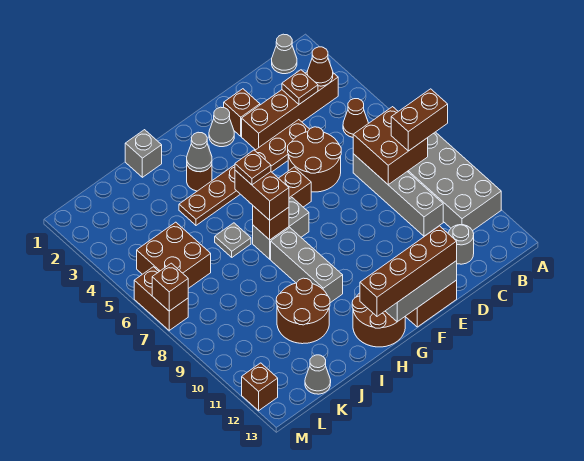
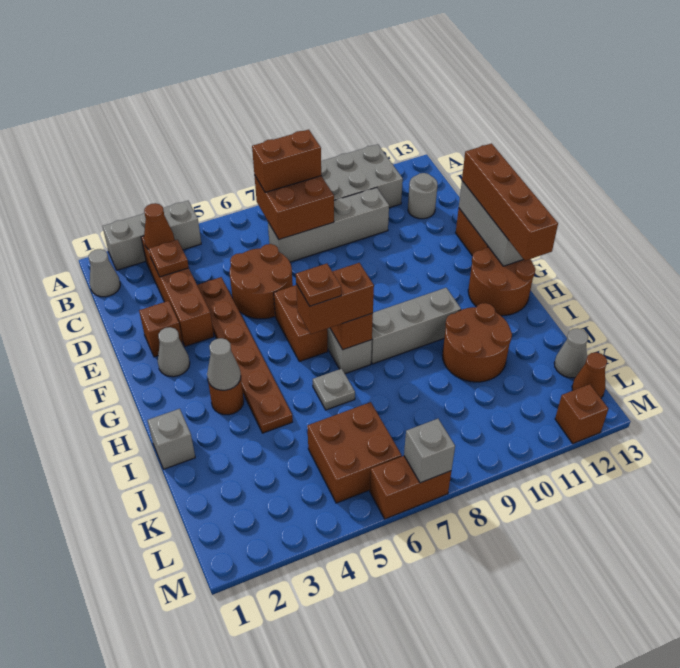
none -> grey 1x3 brick [102,201,201,270]
brown 1x2 brick [391,89,448,151] -> brown 1x2 brick turned to [252,130,321,192]
brown 1x1 cone [343,99,369,137] -> brown 1x1 cone moved to [572,352,607,398]
brown 1x1 brick [152,263,188,311] -> grey 1x1 brick [404,419,455,483]

